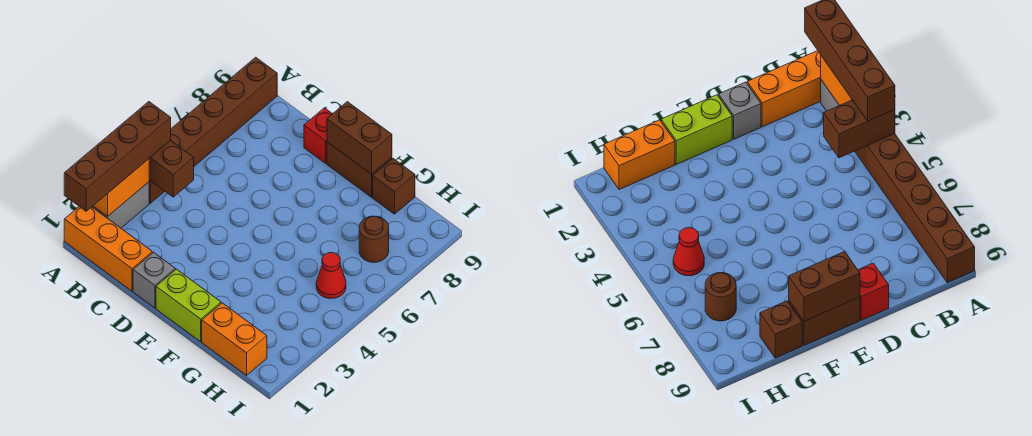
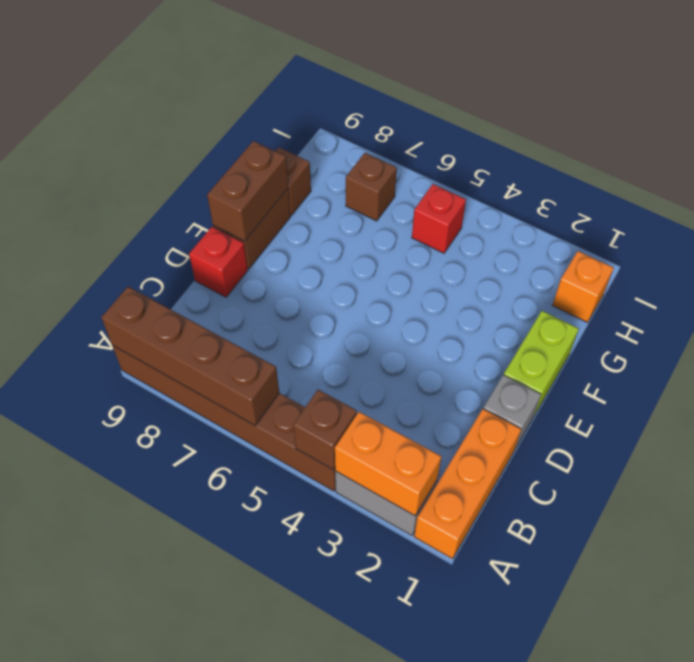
brown 1x4 brick [64,102,171,211] -> brown 1x4 brick moved to [101,287,279,425]
brown 1x2 brick [149,140,194,197] -> brown 1x1 brick [293,390,357,469]
orange 1x2 brick [202,303,267,375] -> orange 1x1 brick [552,251,614,322]
red 1x1 cone [316,253,346,298] -> red 1x1 brick [412,184,466,253]
brown 1x1 round brick [359,216,389,262] -> brown 1x1 brick [346,153,397,221]

